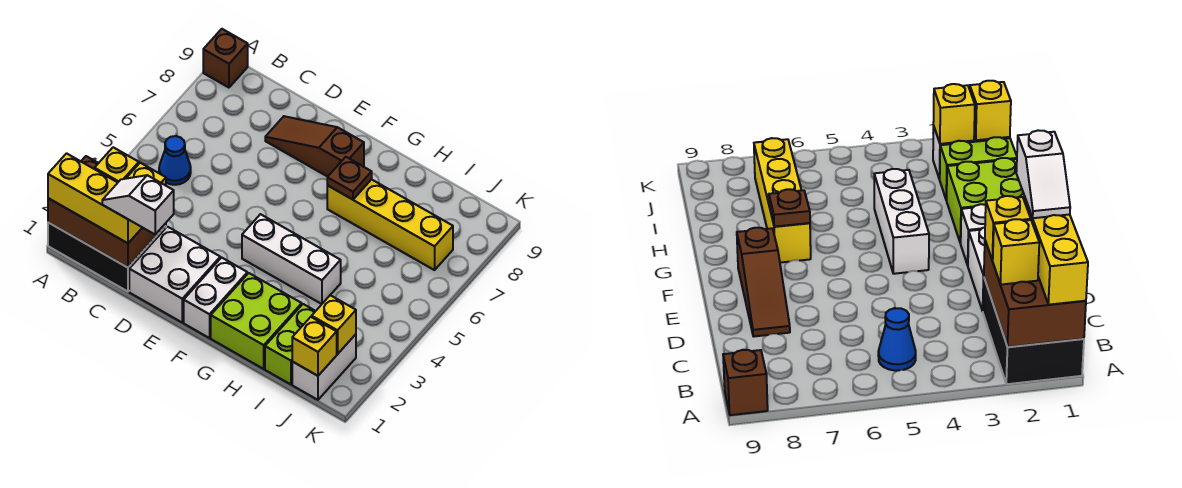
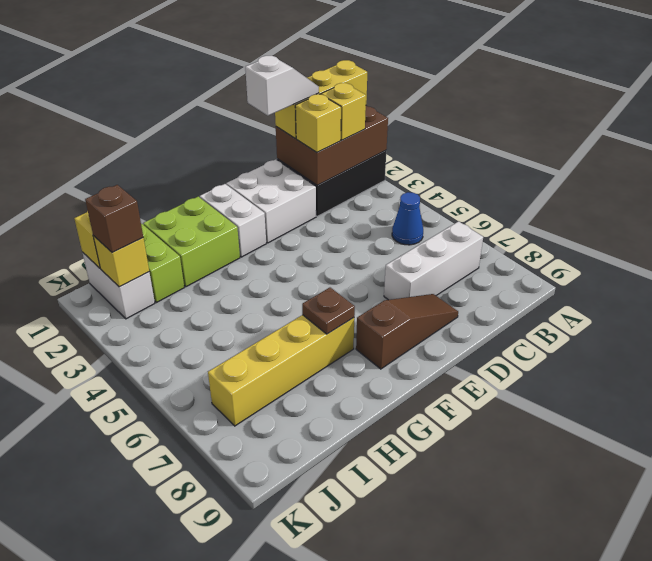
brown 1x1 brick [203,29,248,88] -> brown 1x1 brick moved to [85,185,143,253]
white 1x3 brick [242,214,341,304] -> white 1x3 brick moved to [384,221,483,300]

